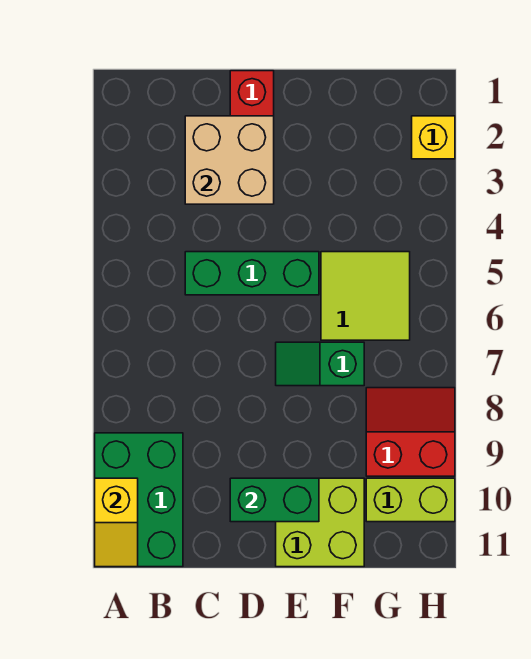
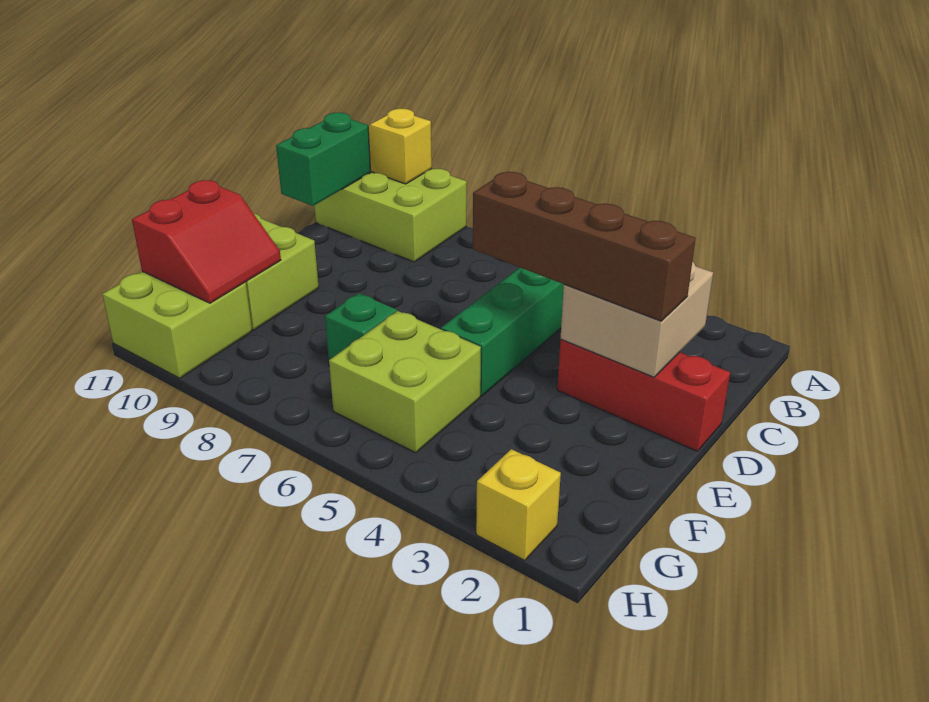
green 2x3 brick [95,433,183,567] -> lime 2x3 brick [314,169,467,262]
none -> brown 1x4 brick [473,172,696,321]
green 1x2 brick [230,478,319,522] -> green 1x2 brick moved to [276,112,371,206]
lime 2x2 tile [321,252,410,340] -> lime 2x2 brick [329,311,481,453]
red 2x2 slope [366,388,455,476] -> red 2x2 slope moved to [132,180,281,303]
lime 1x2 brick [366,478,455,522] -> lime 2x2 brick [102,271,252,378]

